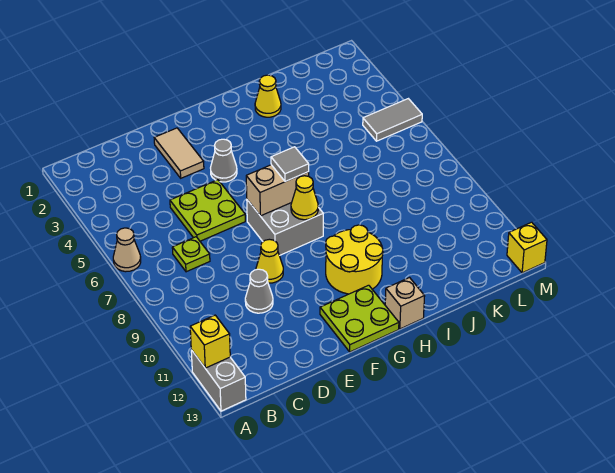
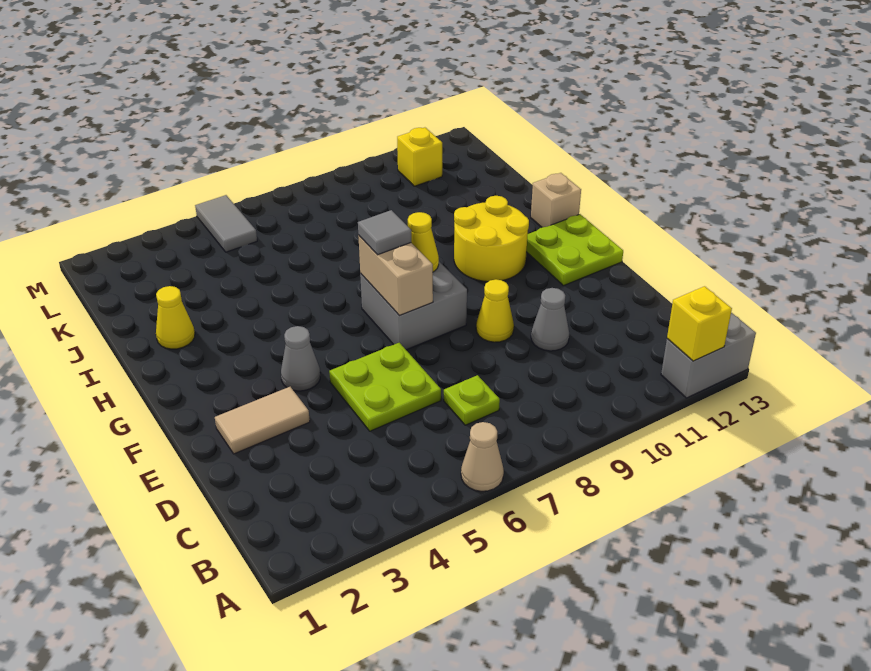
yellow 1x1 brick [507,222,547,273] -> yellow 1x1 brick moved to [397,128,442,186]

